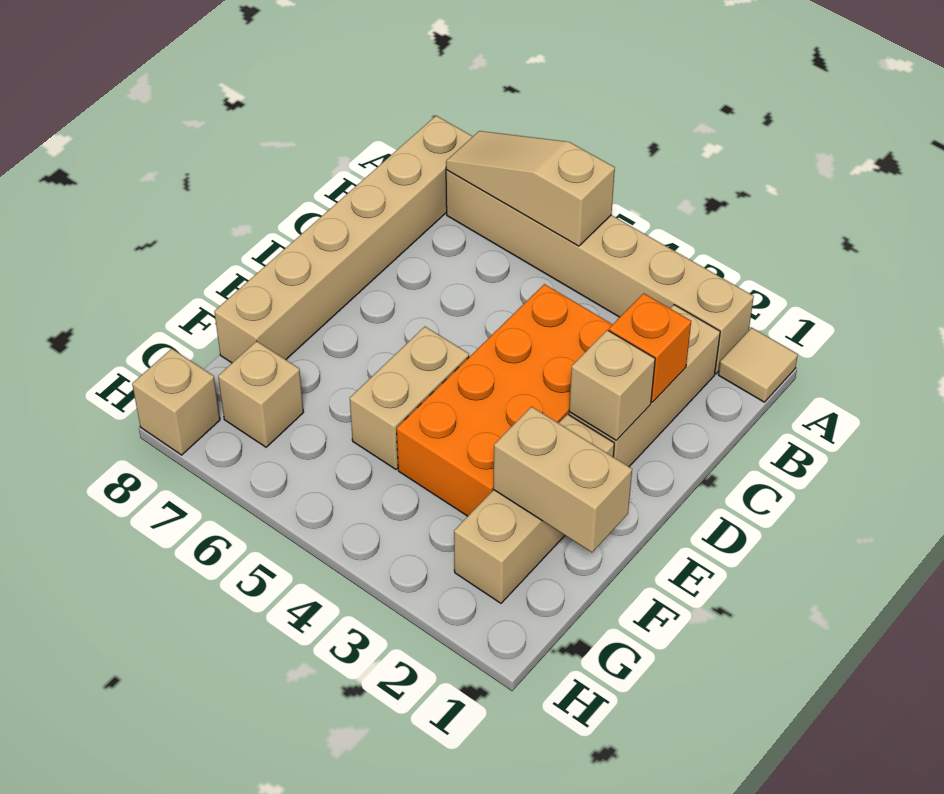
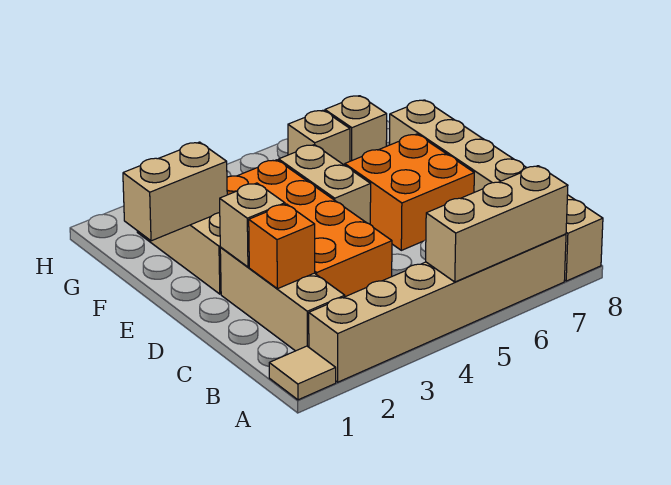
tan 1x3 slope [446,131,615,246] -> tan 1x3 brick [426,166,568,282]
none -> orange 2x2 brick [345,134,474,250]
tan 1x1 brick [132,349,220,455] -> tan 1x1 brick moved to [288,110,350,165]

